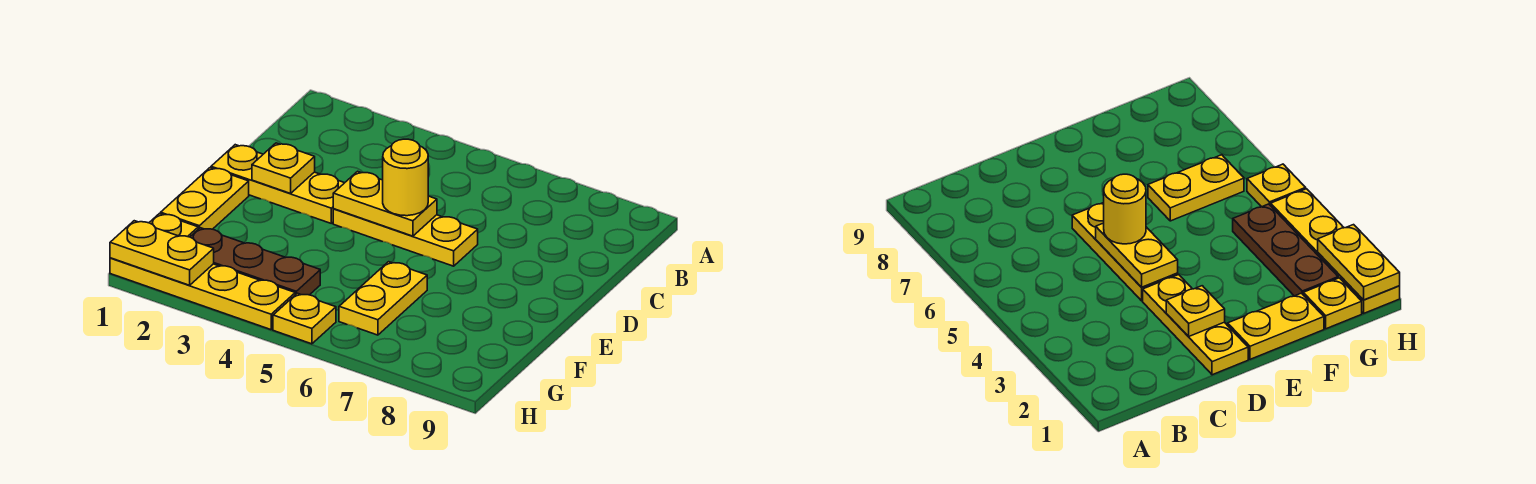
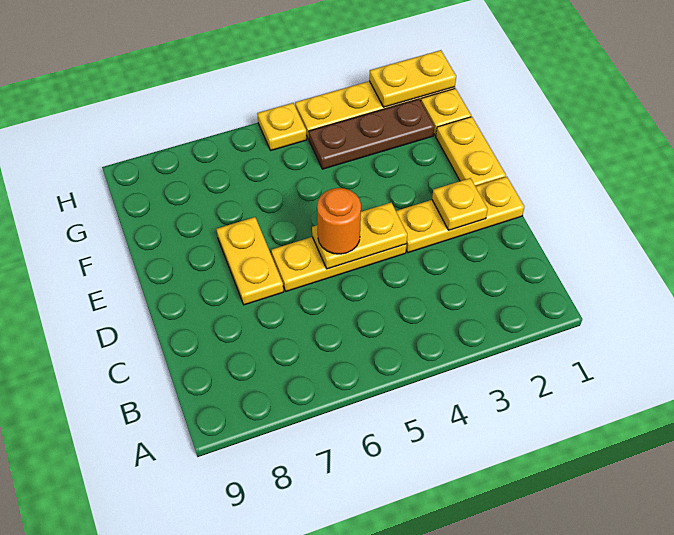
yellow 1x1 round brick [383,139,428,216] -> orange 1x1 round brick [317,188,361,254]
yellow 1x2 plate [339,262,427,335] -> yellow 1x2 plate moved to [216,217,283,305]

